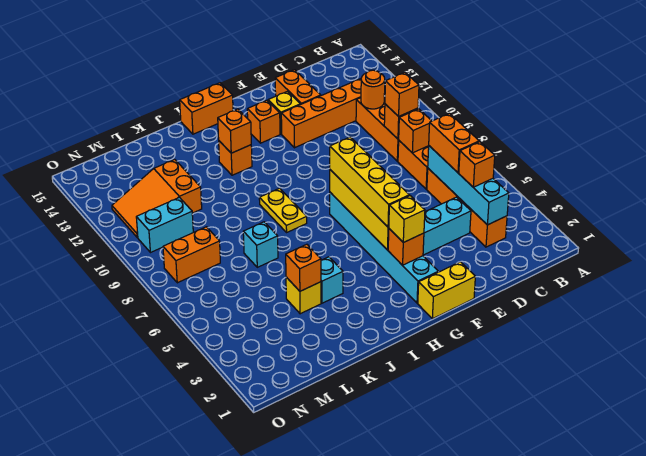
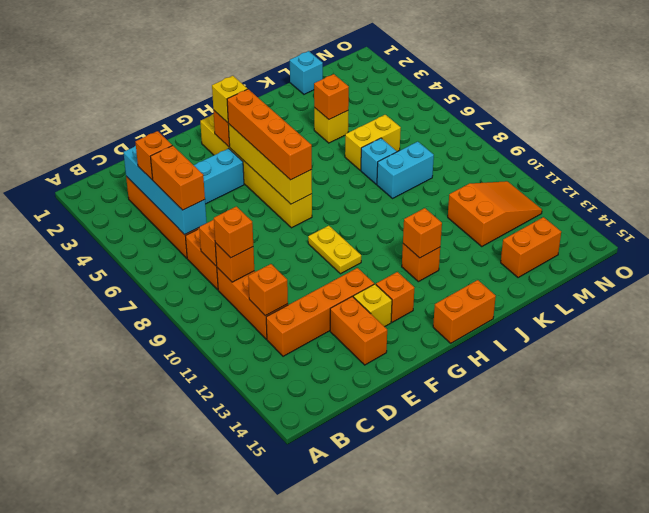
orange 1x1 round brick [361,70,385,109] -> orange 1x1 brick [248,264,288,316]
yellow 1x2 brick [418,262,475,319] -> yellow 1x2 brick moved to [345,115,401,170]
cyan 1x6 brick [330,192,438,303] -> yellow 1x6 brick [200,114,312,228]
yellow 1x4 brick [330,137,409,227] -> orange 1x4 brick [227,89,312,180]
yellow 1x2 plate [259,188,307,232] -> yellow 1x2 plate moved to [308,226,361,274]
cyan 1x1 brick [321,257,343,303] -> cyan 1x1 brick moved to [290,51,323,94]
orange 1x2 brick [163,227,220,283] -> orange 1x2 brick moved to [501,217,561,278]
cyan 1x2 brick [136,197,193,253] -> cyan 1x2 brick moved to [377,142,434,198]

